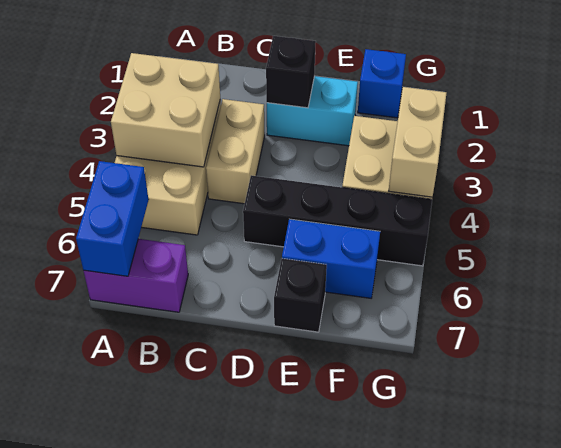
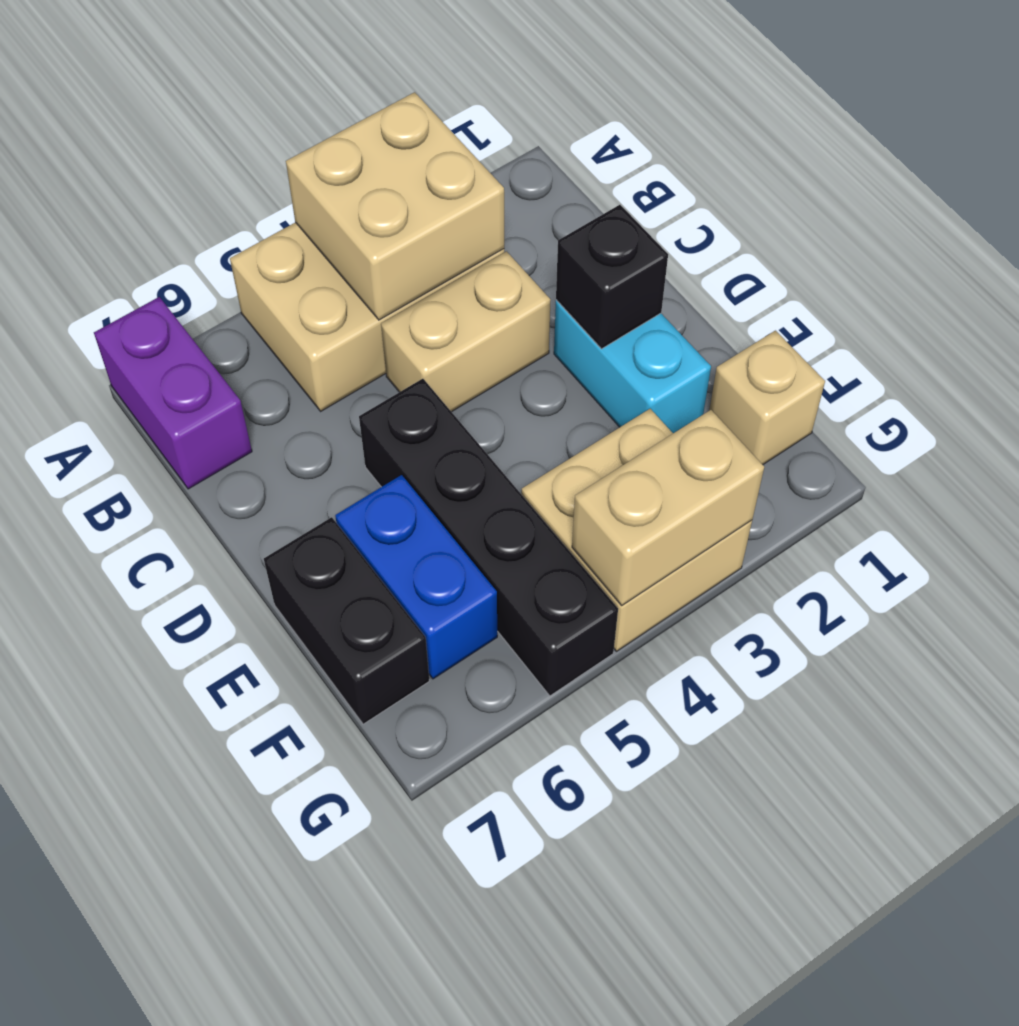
blue 1x2 brick [76,161,149,276] -> none
black 1x1 brick [274,259,327,332] -> black 1x2 brick [264,517,429,724]
blue 1x1 brick [358,49,406,118] -> tan 1x1 brick [709,331,825,465]

